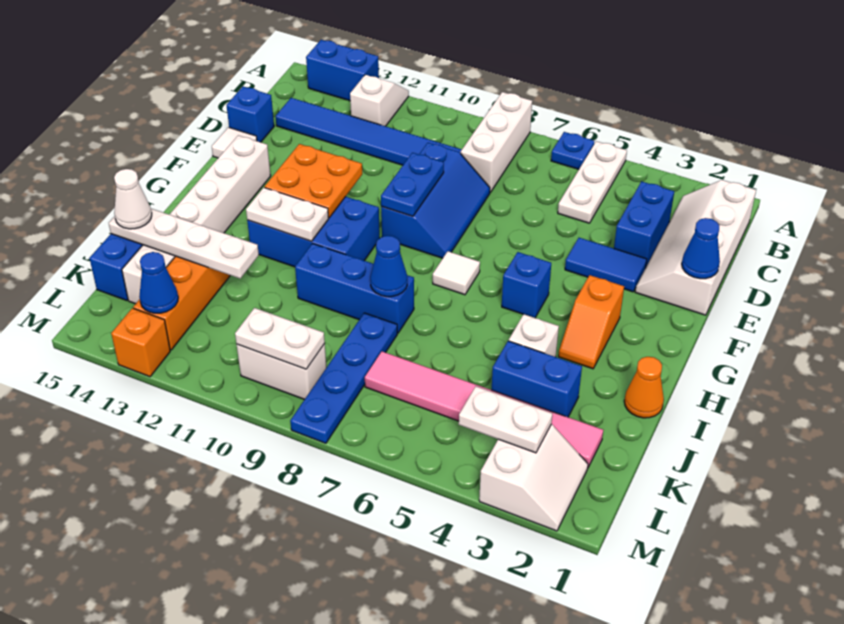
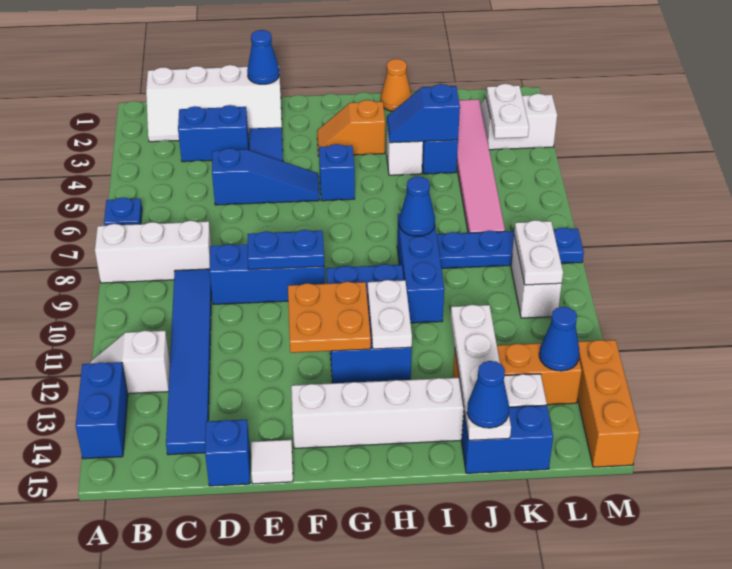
white 1x3 plate [558,141,627,223] -> none
none -> blue 1x3 slope [212,148,319,205]
orange 1x2 slope [558,275,624,369] -> orange 1x2 slope turned to [317,100,385,156]
white 1x1 tile [433,251,480,295] -> none
none -> blue 1x2 slope [387,84,460,143]
white 1x1 cone [114,169,152,229] -> blue 1x1 cone [467,361,509,428]
orange 1x1 brick [111,308,170,377] -> orange 1x3 brick [578,340,640,467]

